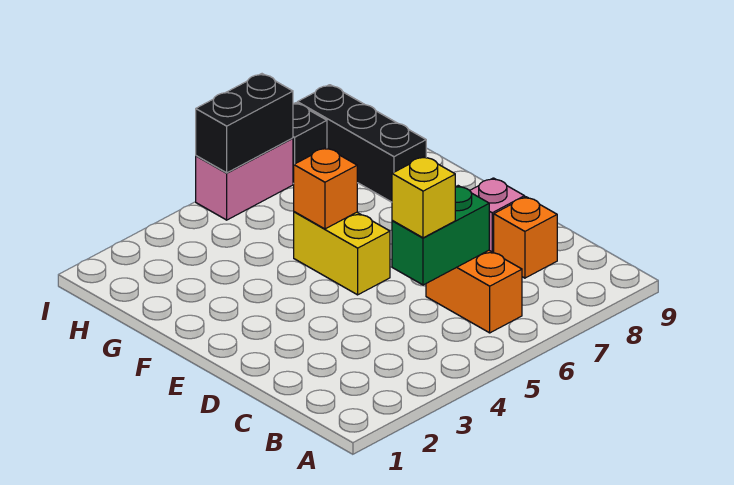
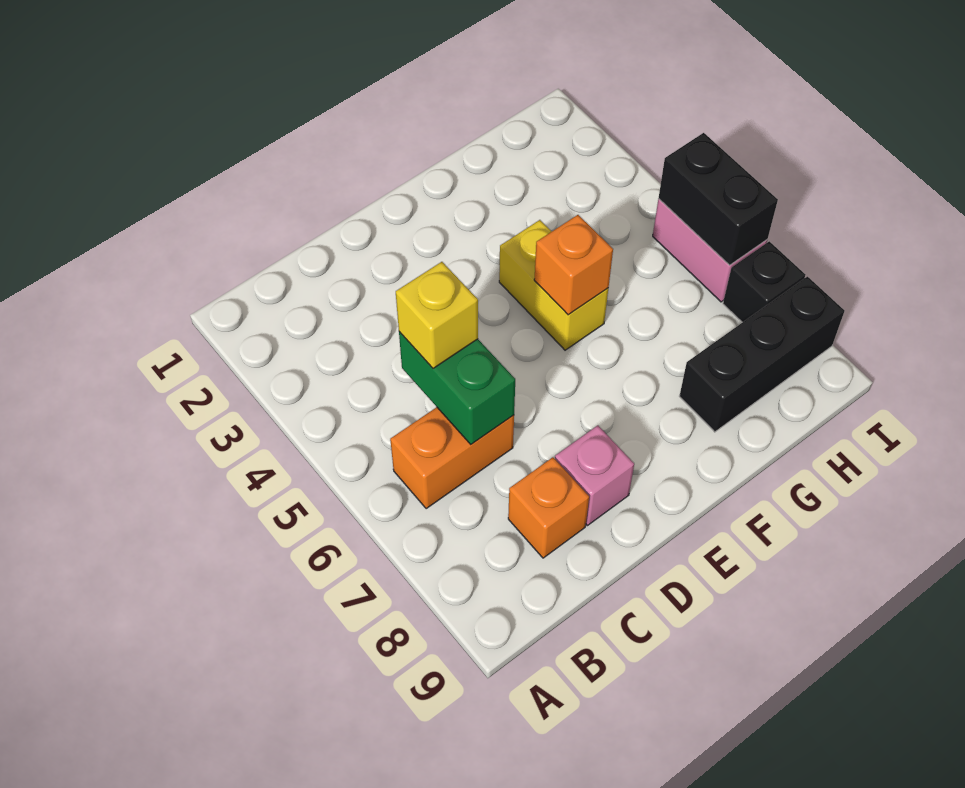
yellow 1x2 brick [294,212,390,295] -> yellow 1x2 brick turned to [499,220,608,350]

